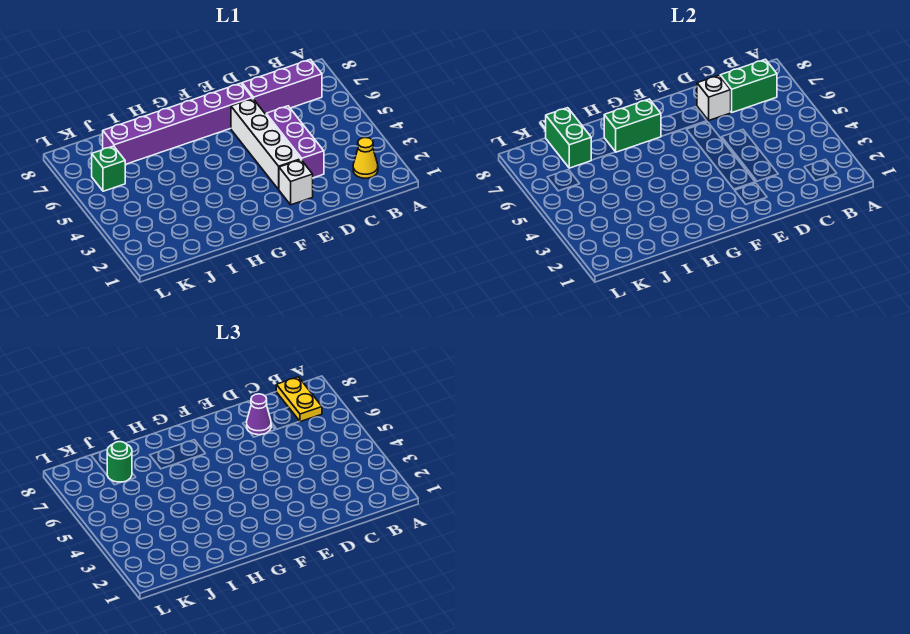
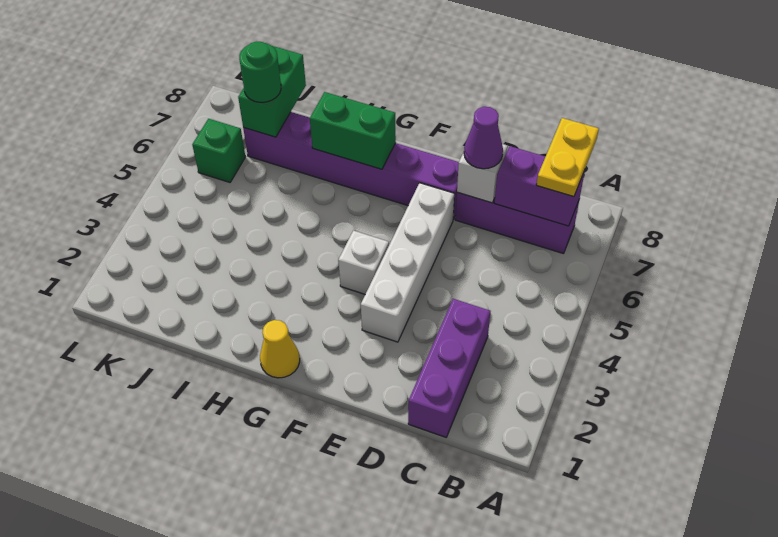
yellow 1x1 cone [353,138,378,178] -> yellow 1x1 cone moved to [260,320,300,378]
green 1x2 brick [720,59,777,112] -> purple 1x2 brick [494,146,585,226]
purple 1x3 brick [266,106,324,178] -> purple 1x3 brick moved to [408,299,490,437]
white 1x1 brick [279,160,313,205] -> white 1x1 brick moved to [338,231,389,294]

